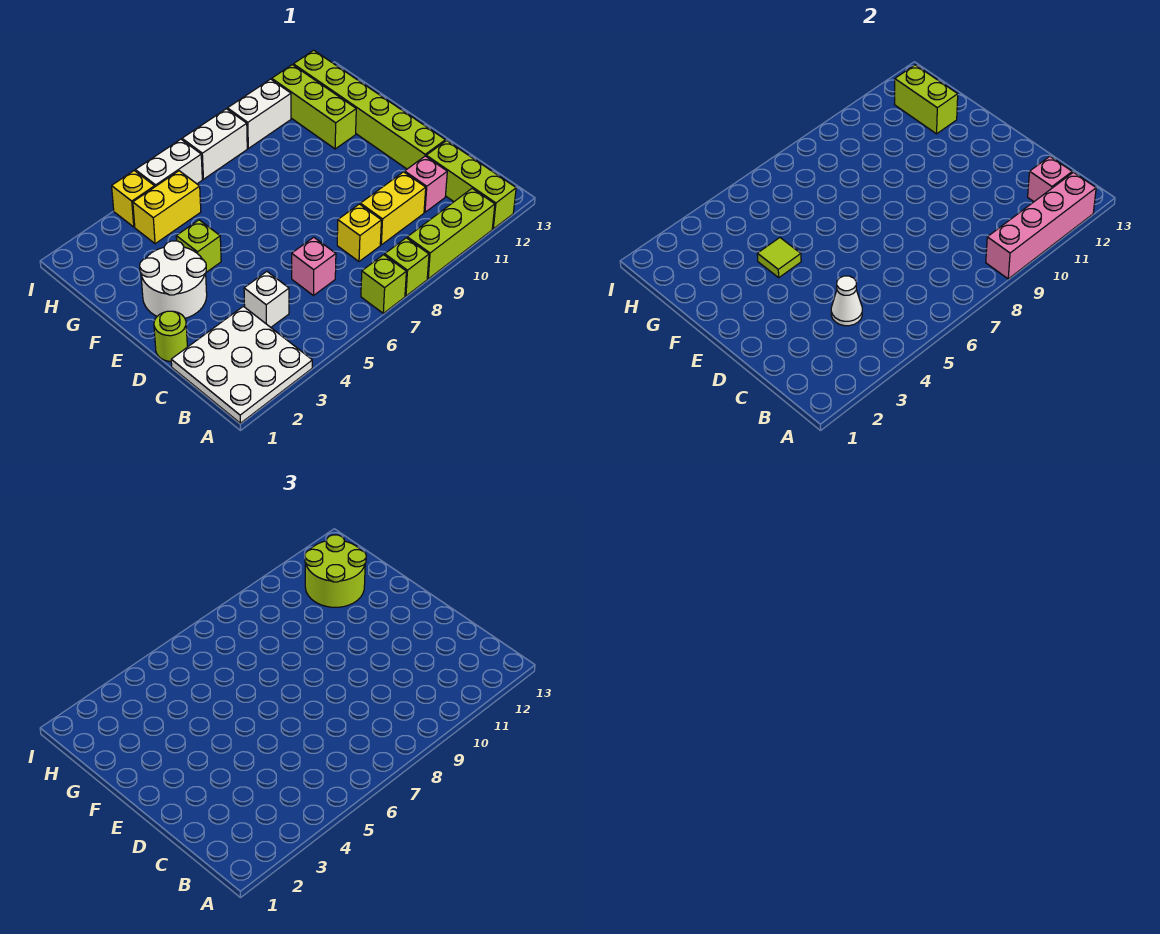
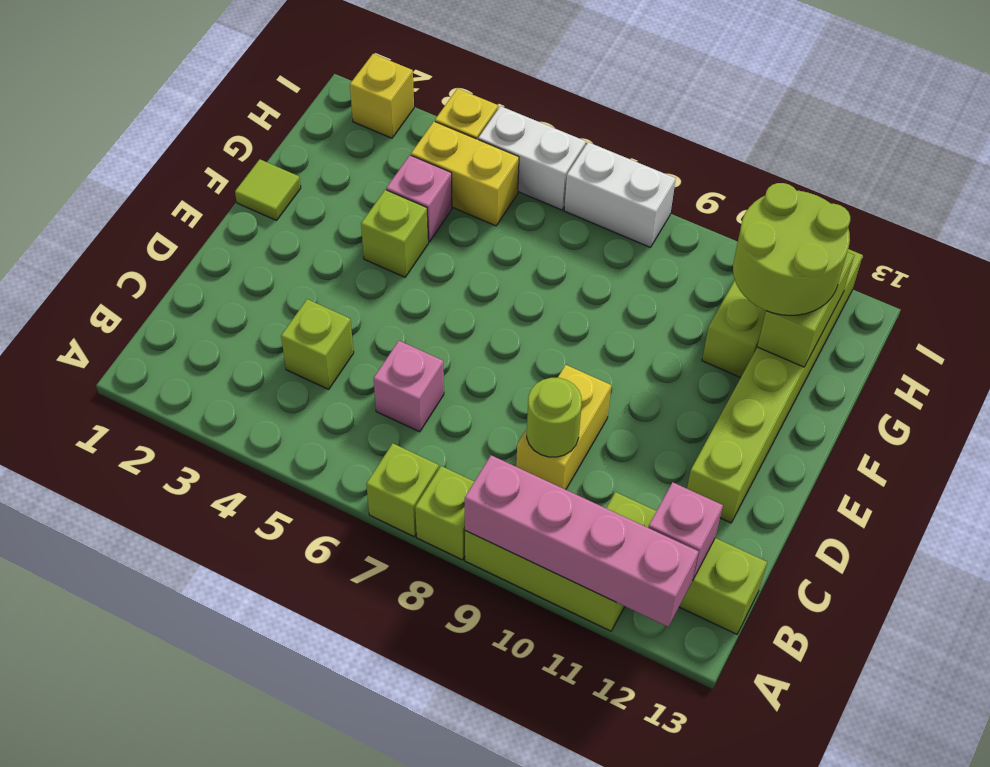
white 3x3 plate [171,306,312,423] -> none
lime 1x3 brick [426,141,516,229] -> lime 1x3 brick turned to [606,492,767,634]
white 1x1 brick [244,272,289,327] -> lime 1x1 brick [281,299,354,389]
white 1x1 cone [831,276,862,326] -> none
yellow 1x1 brick [337,204,381,261] -> yellow 1x1 brick moved to [350,54,414,138]
yellow 1x2 brick [360,172,426,245] -> yellow 1x2 brick turned to [516,365,611,490]
pink 1x1 brick [405,156,447,212] -> pink 1x1 brick moved to [386,155,452,242]
lime 1x1 round brick [154,311,187,361] -> lime 1x1 round brick moved to [527,378,582,457]
white 2x2 round brick [140,241,207,318] -> none
lime 1x1 tile [757,238,801,278] -> lime 1x1 tile moved to [235,159,301,220]
white 1x2 brick [228,79,291,148] -> none

